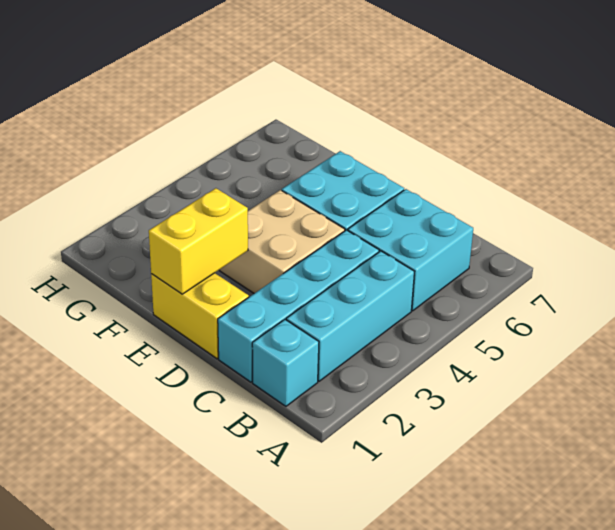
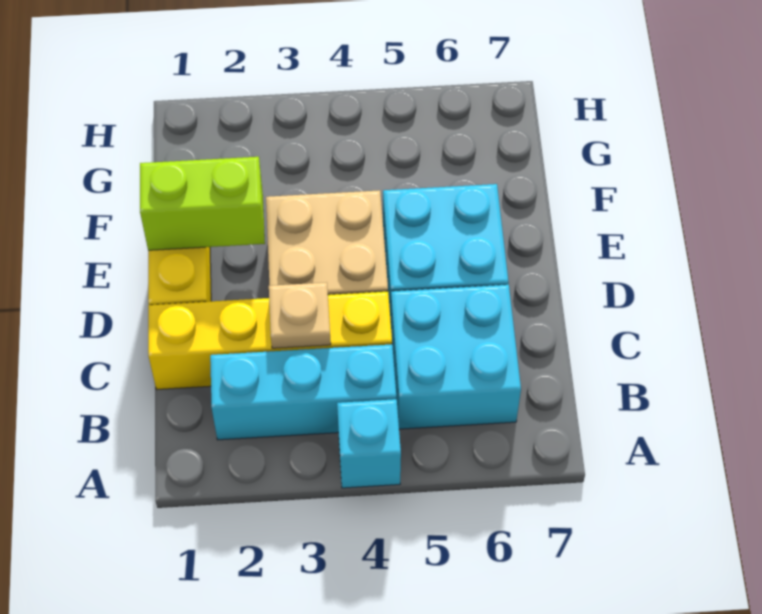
cyan 1x1 brick [252,319,319,406] -> cyan 1x1 brick moved to [337,399,401,488]
cyan 1x4 brick [218,230,379,382] -> yellow 1x4 brick [148,291,392,389]
none -> tan 1x1 plate [269,282,331,348]
yellow 1x2 brick [149,188,248,294] -> lime 1x2 brick [140,157,265,250]

